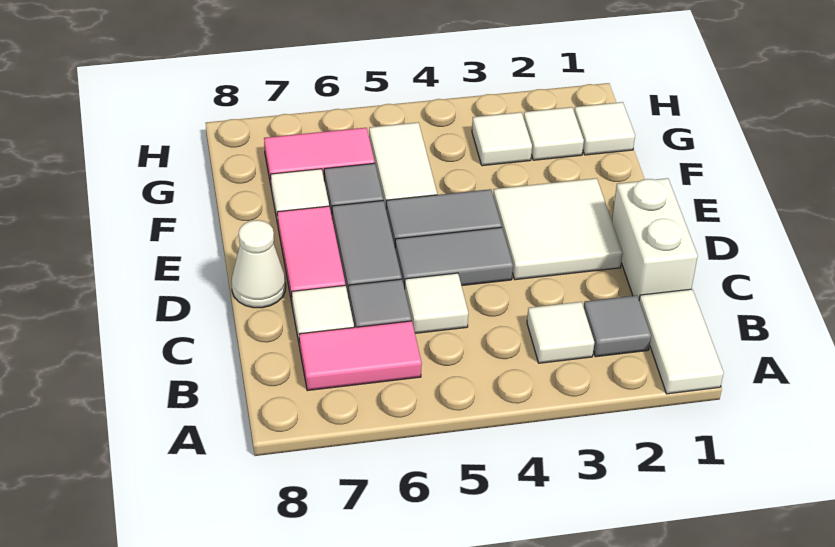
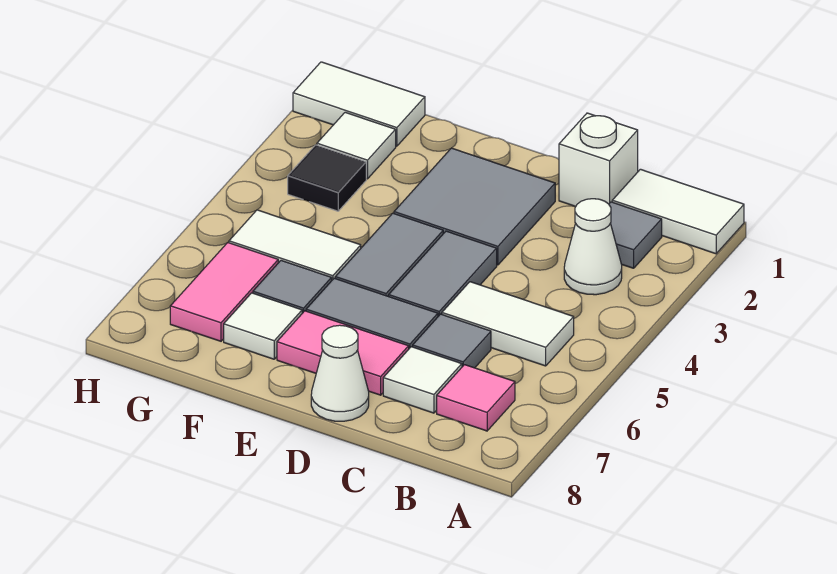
white 1x1 tile [527,302,594,363] -> white 1x1 cone [564,199,622,295]
pink 1x2 tile [299,321,422,391] -> pink 1x1 tile [437,365,515,431]
white 1x2 brick [612,178,698,299] -> white 1x1 brick [559,113,638,207]
white 1x1 tile [405,273,468,333] -> white 1x2 tile [442,282,574,366]
white 2x2 tile [493,178,623,280] -> grey 2x2 tile [394,148,555,265]
white 1x1 tile [574,102,635,155] -> white 1x2 tile [293,62,425,146]
white 1x1 tile [472,112,532,166] -> black 1x1 tile [288,145,366,211]

